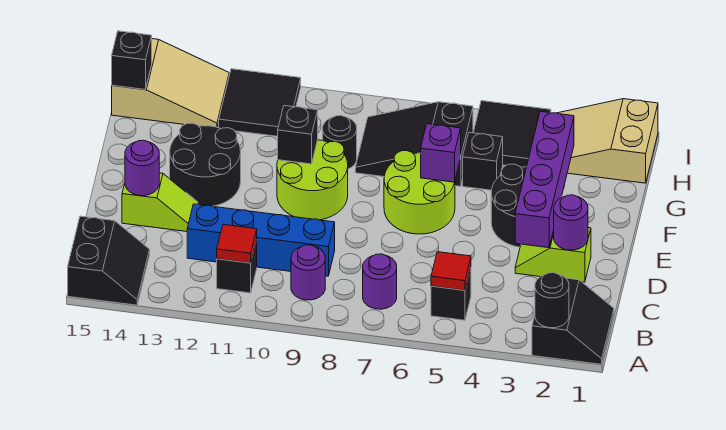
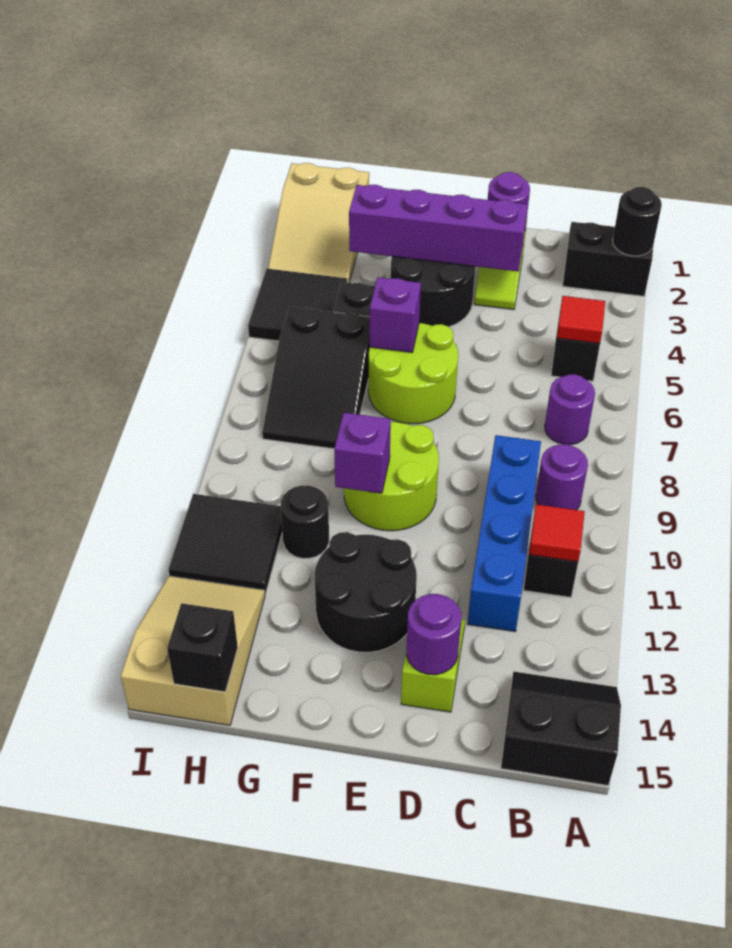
black 1x1 brick [278,106,318,164] -> purple 1x1 brick [334,413,391,493]
black 1x1 round brick [323,116,357,169] -> black 1x1 round brick moved to [281,486,329,558]

